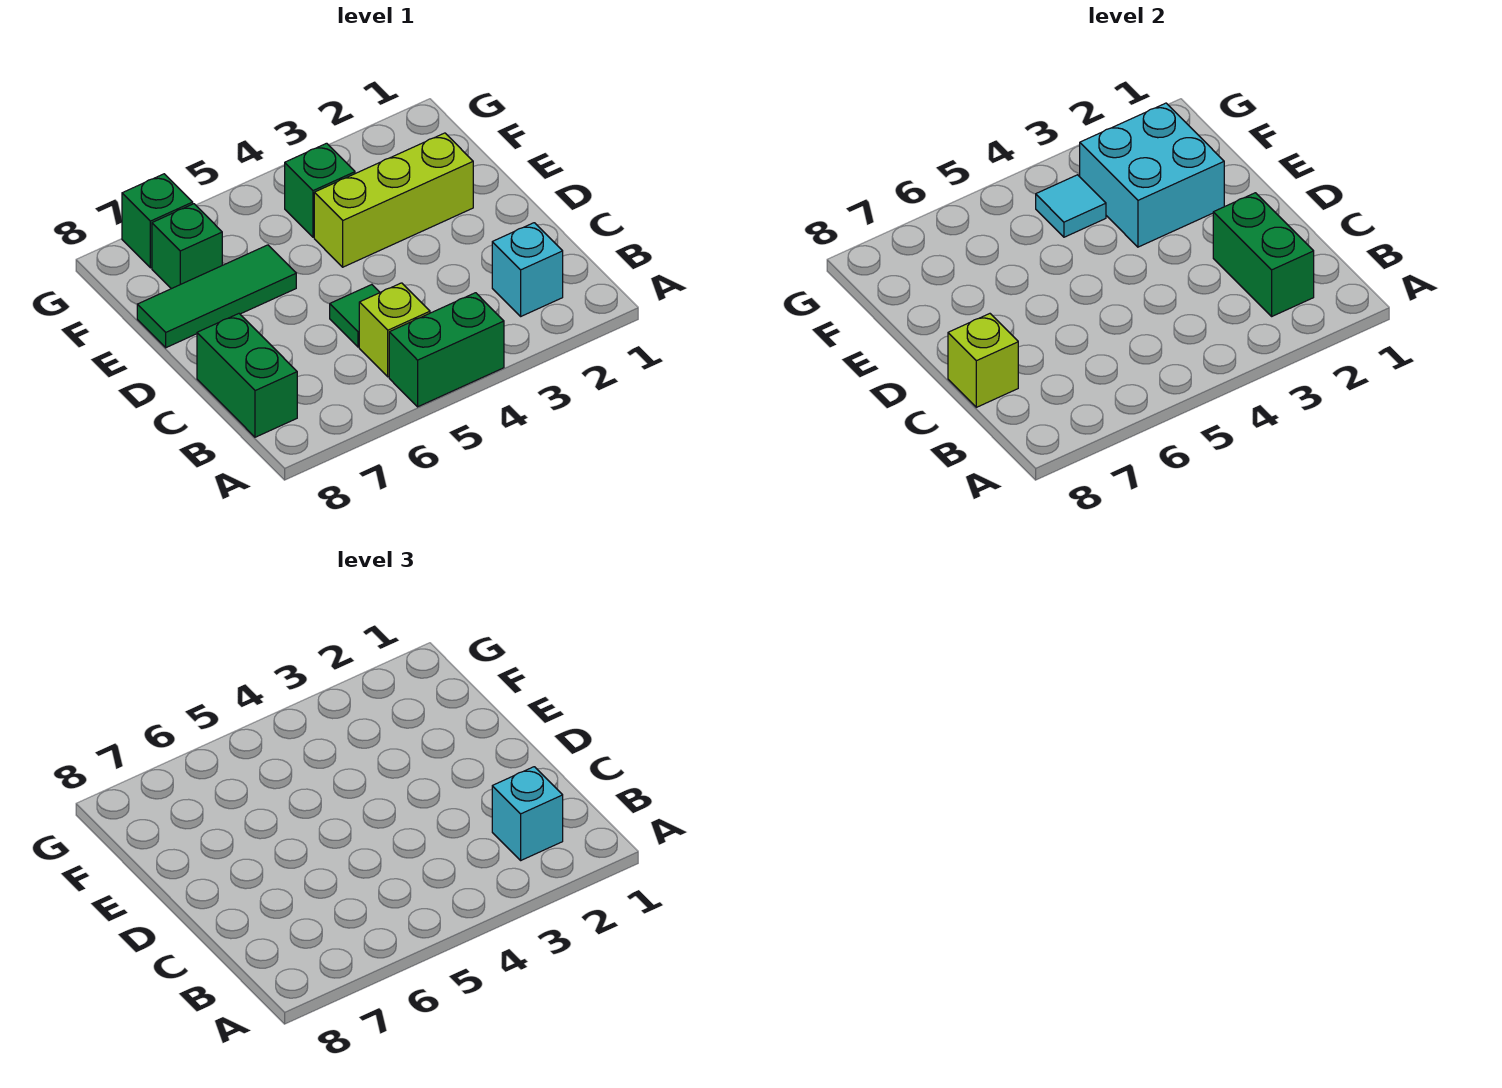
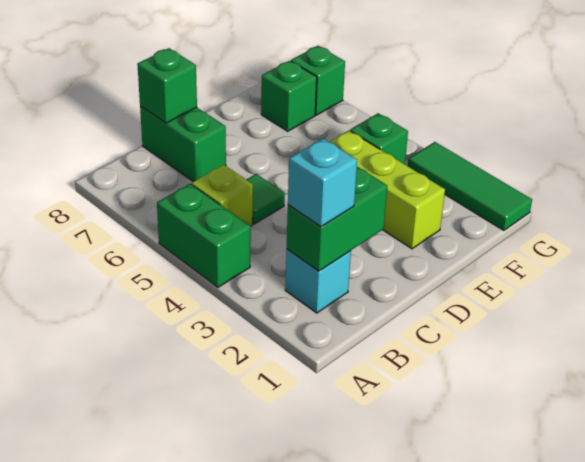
green 1x2 brick [197,314,297,437] -> green 1x2 brick turned to [140,106,226,182]
lime 1x1 brick [948,314,1018,407] -> green 1x1 brick [137,48,197,123]
cyan 2x2 brick [1080,103,1224,247] -> none
green 1x3 tile [137,245,296,348] -> green 1x3 tile moved to [408,142,532,230]
cyan 1x1 tile [1036,175,1106,237] -> none

